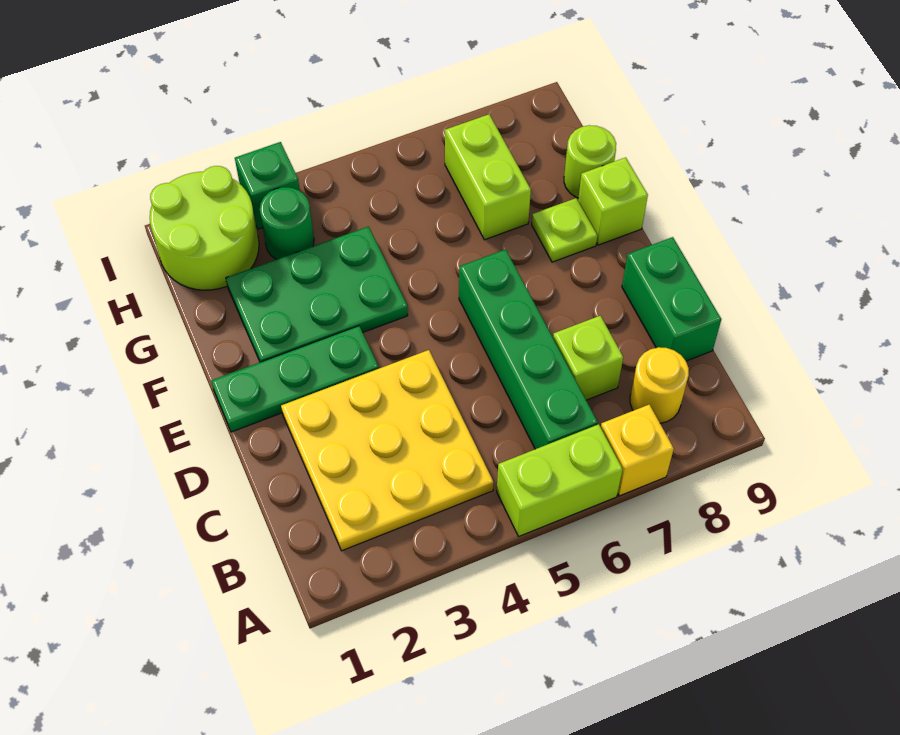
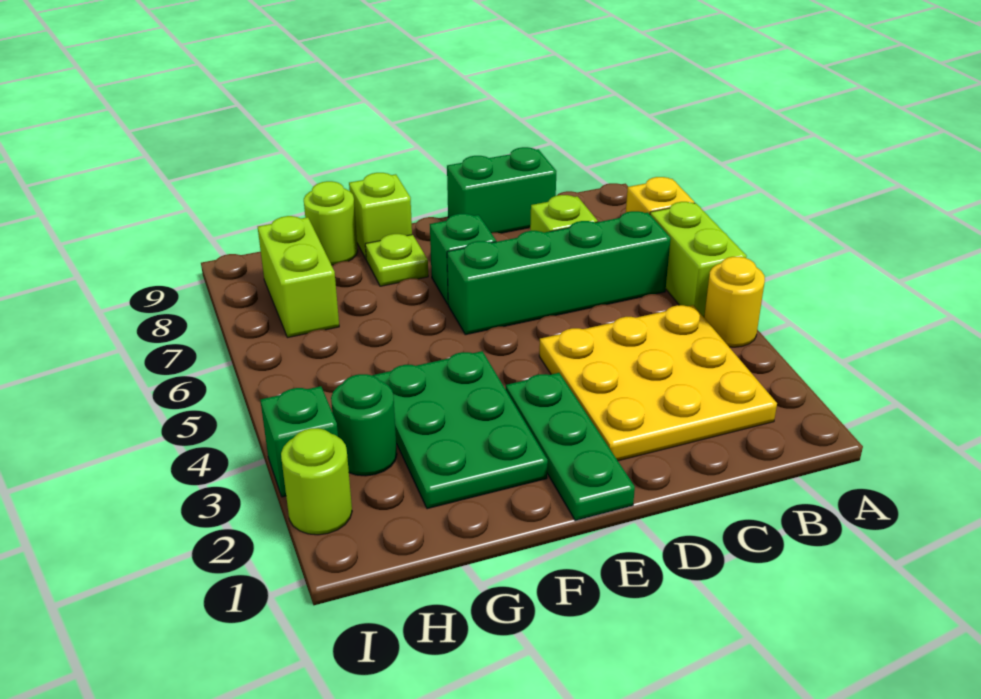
yellow 1x1 round brick [630,347,689,423] -> yellow 1x1 round brick moved to [704,257,765,347]
none -> green 1x1 brick [430,214,496,304]
lime 1x2 brick [445,114,531,240] -> lime 1x2 brick turned to [258,216,339,338]
lime 2x2 round brick [150,166,259,290] -> lime 1x1 round brick [281,428,352,535]

